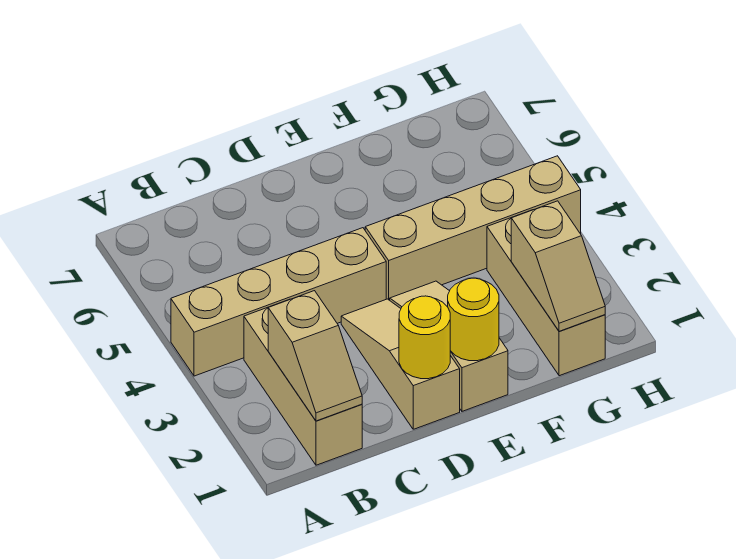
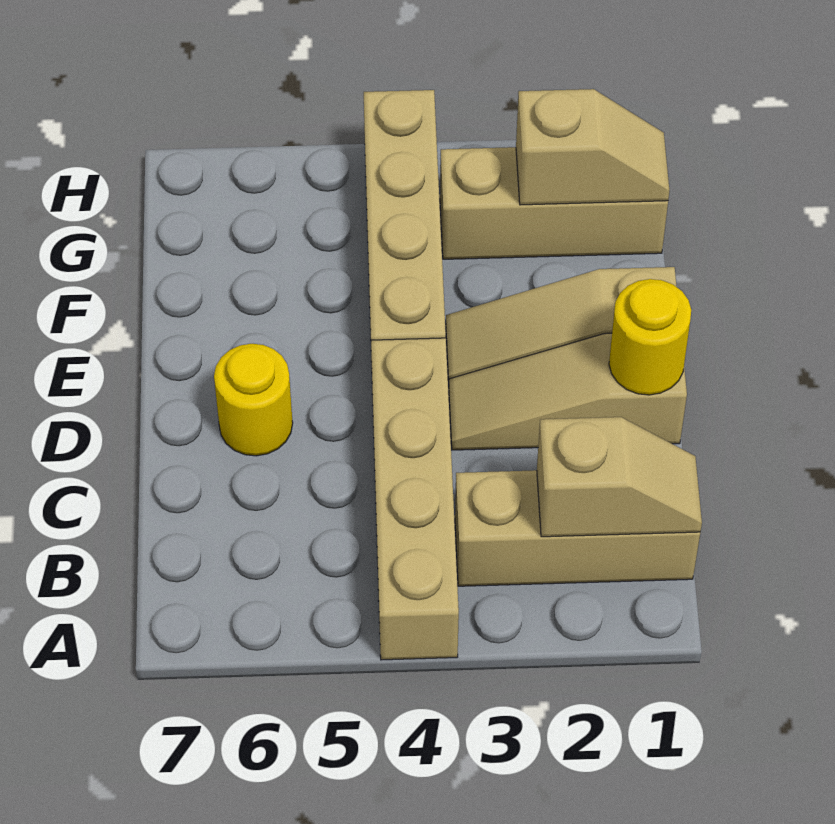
yellow 1x1 round brick [448,278,499,361] -> yellow 1x1 round brick moved to [214,344,293,456]

